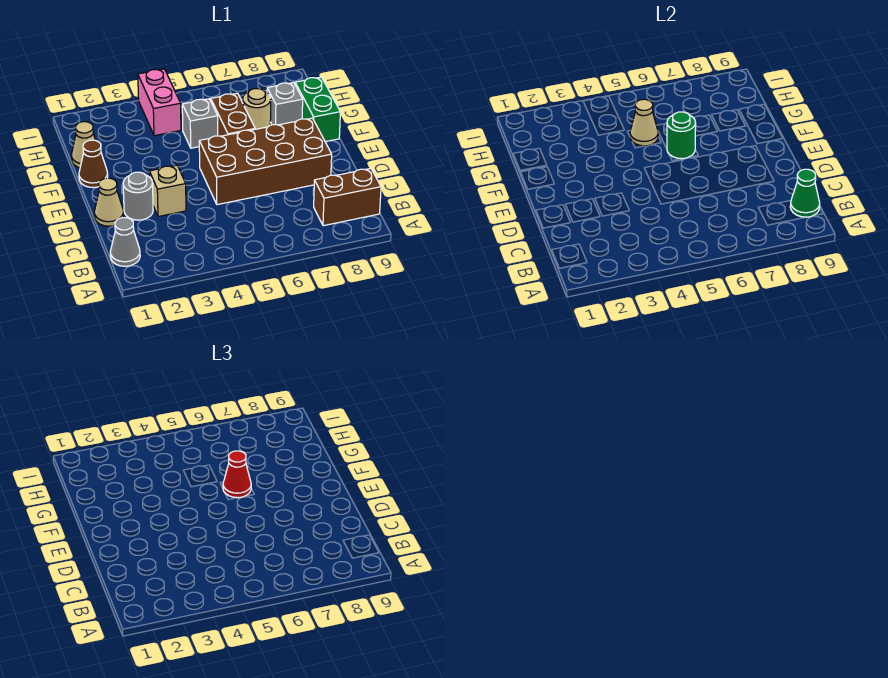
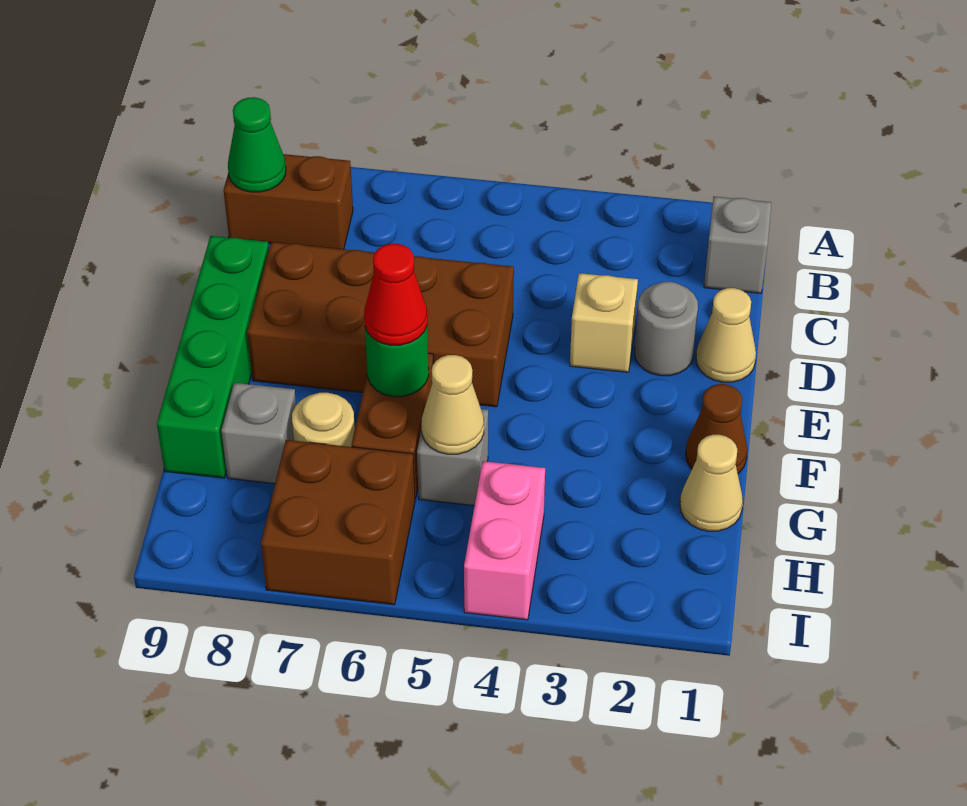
grey 1x1 cone [110,218,140,266] -> grey 1x1 brick [704,197,771,293]
green 1x2 brick [295,77,340,142] -> green 1x4 brick [157,236,269,478]
none -> brown 2x2 brick [261,440,415,605]

